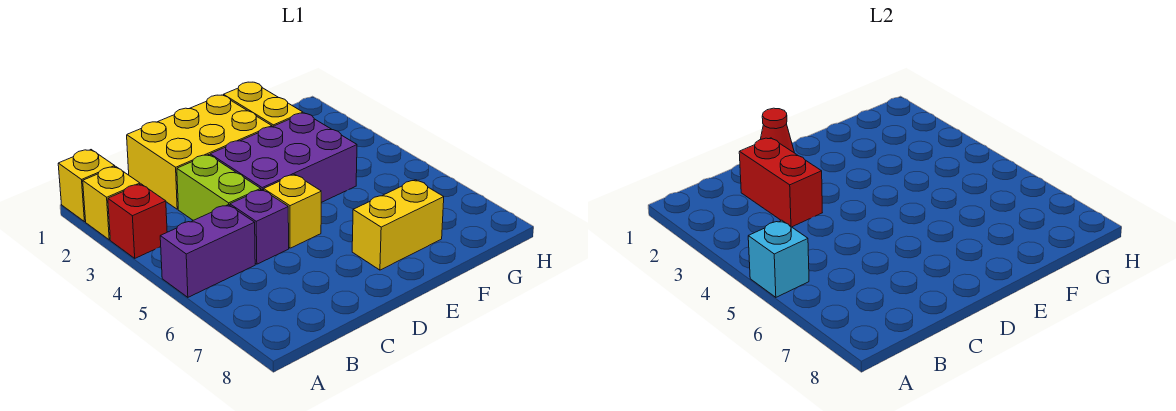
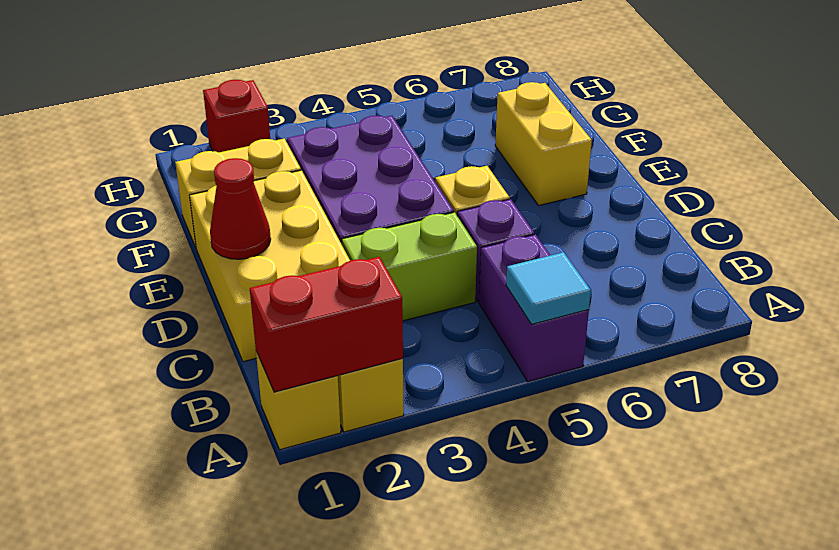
red 1x1 brick [108,184,167,258] -> red 1x1 brick moved to [203,80,270,152]
cyan 1x1 brick [748,220,809,297] -> cyan 1x1 tile [506,252,591,324]
red 1x2 brick [739,138,822,227] -> red 1x2 brick moved to [250,257,403,392]

